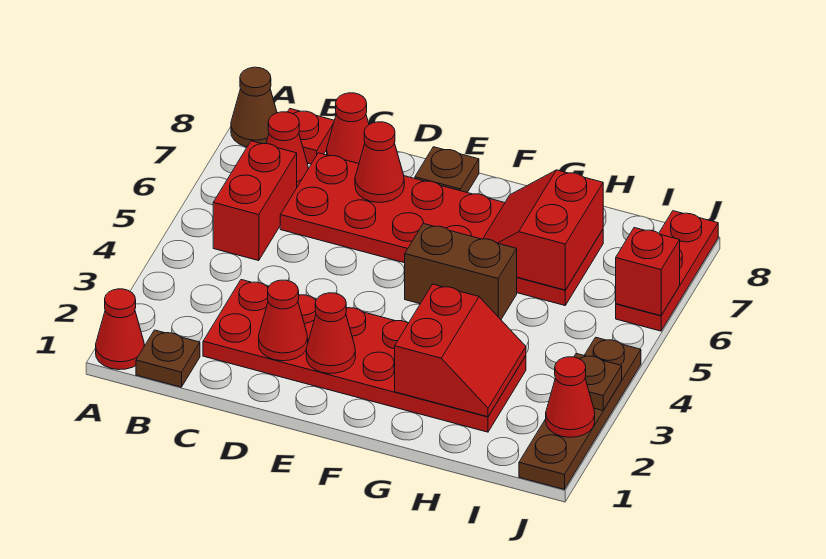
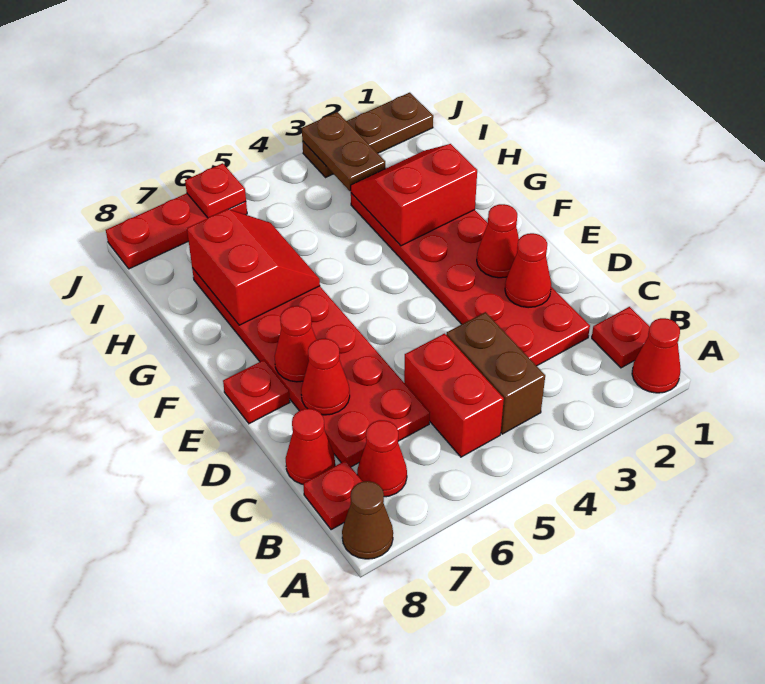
brown 1x1 plate [136,330,200,387] -> red 1x1 plate [592,307,650,368]
red 1x2 brick [213,141,297,261] -> red 1x2 brick turned to [404,334,504,457]
brown 1x1 plate [415,147,479,193] -> red 1x1 plate [223,360,290,424]
brown 1x2 brick [405,223,517,319] -> brown 1x2 brick moved to [446,312,545,434]
red 2x2 slope [483,170,603,290] -> red 2x2 slope turned to [187,209,320,325]
brown 1x4 plate [519,337,641,489] -> brown 1x3 plate [302,93,433,177]
red 1x1 cone [546,357,595,437] -> red 1x1 cone moved to [275,306,317,382]
brown 1x1 plate [574,353,622,411] -> brown 1x2 plate [302,112,385,191]
red 1x1 brick [616,228,680,316] -> red 1x1 plate [185,163,246,218]

